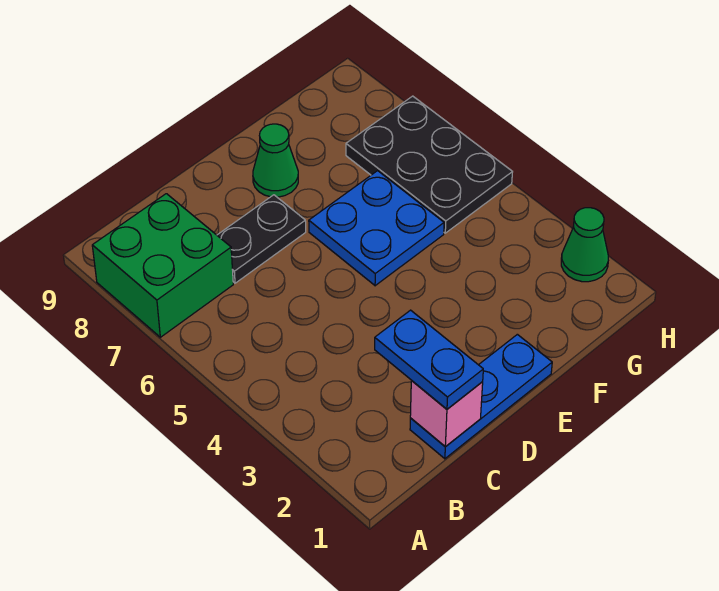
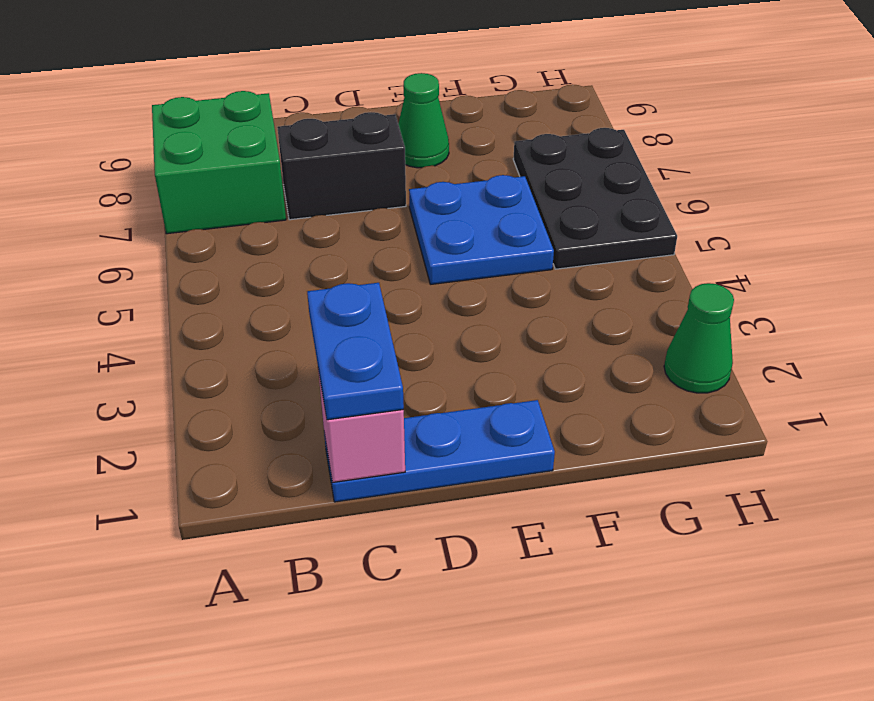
black 1x2 plate [217,195,306,283] -> black 1x2 brick [277,112,406,220]

